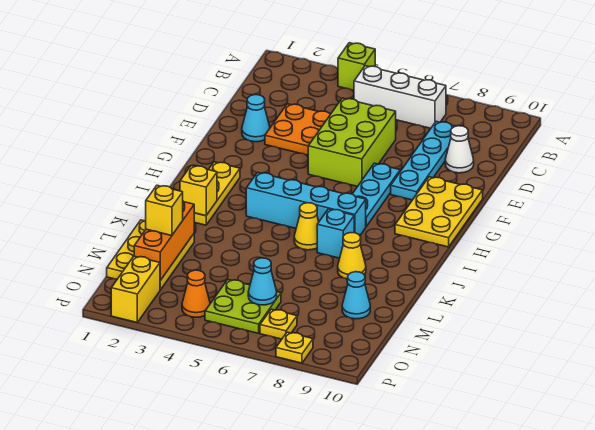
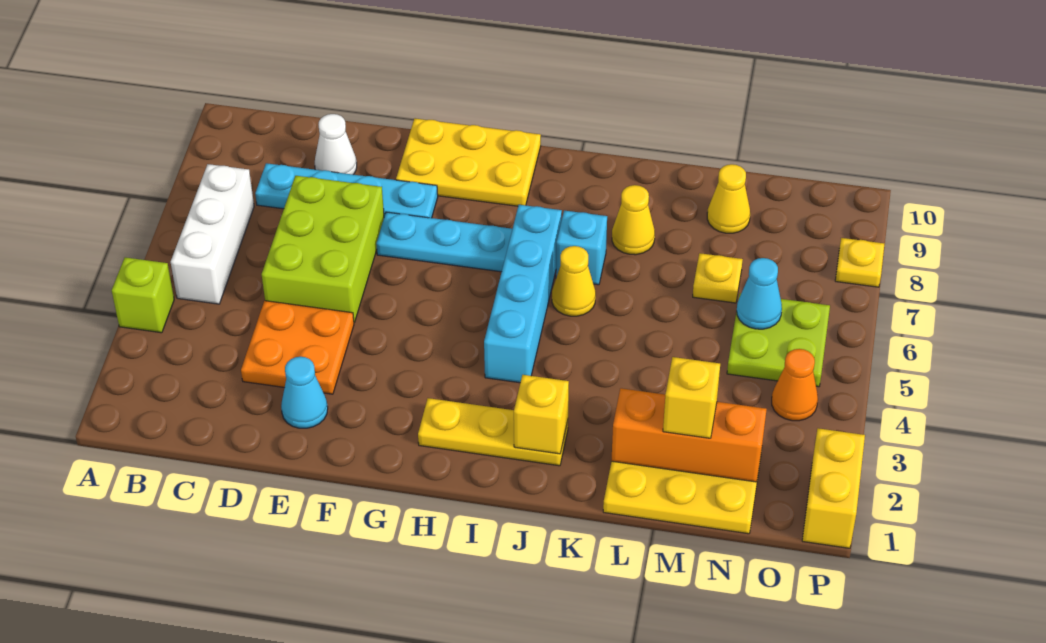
lime 2x3 brick [308,98,396,187] -> lime 2x3 brick turned to [262,176,384,322]
cyan 1x1 cone [342,272,370,319] -> yellow 1x1 cone [707,164,750,233]
yellow 1x2 brick [111,256,160,322] -> yellow 1x2 brick turned to [802,428,865,548]
yellow 1x1 plate [260,309,297,339] -> yellow 1x1 plate moved to [693,253,743,303]

